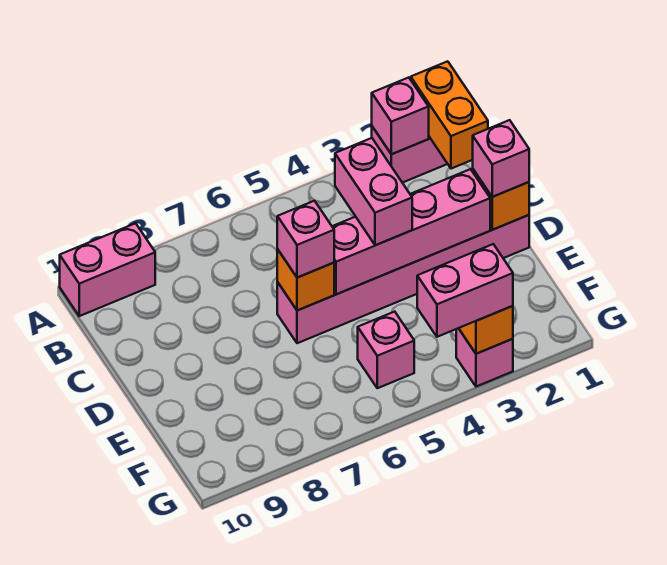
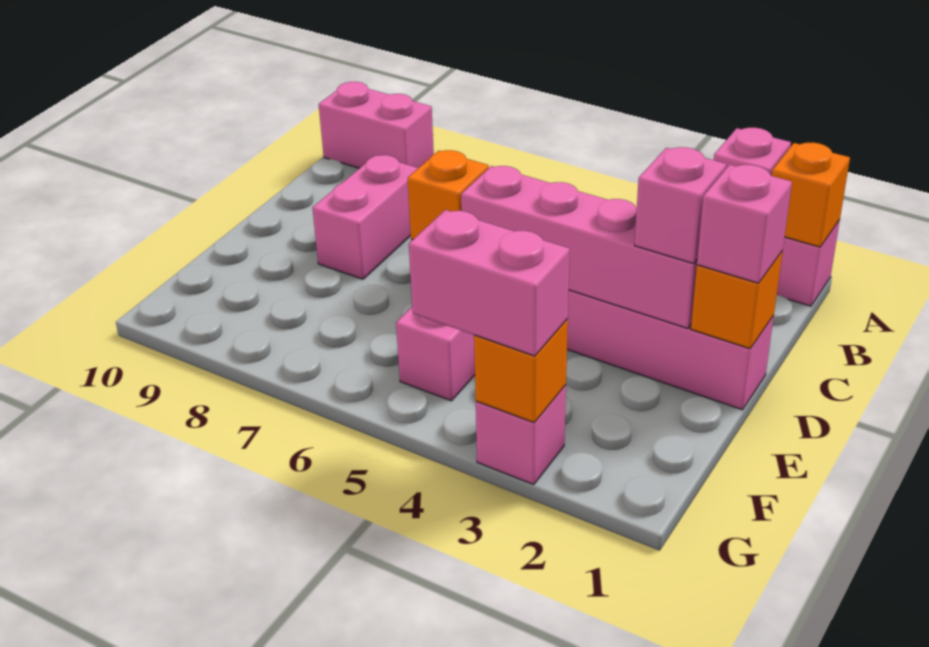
orange 1x2 brick [411,61,488,169] -> orange 1x1 brick [772,143,850,247]
pink 1x2 brick [335,138,412,245] -> pink 1x2 brick moved to [312,155,418,279]
pink 1x1 brick [277,201,334,278] -> pink 1x1 brick moved to [635,147,726,264]

